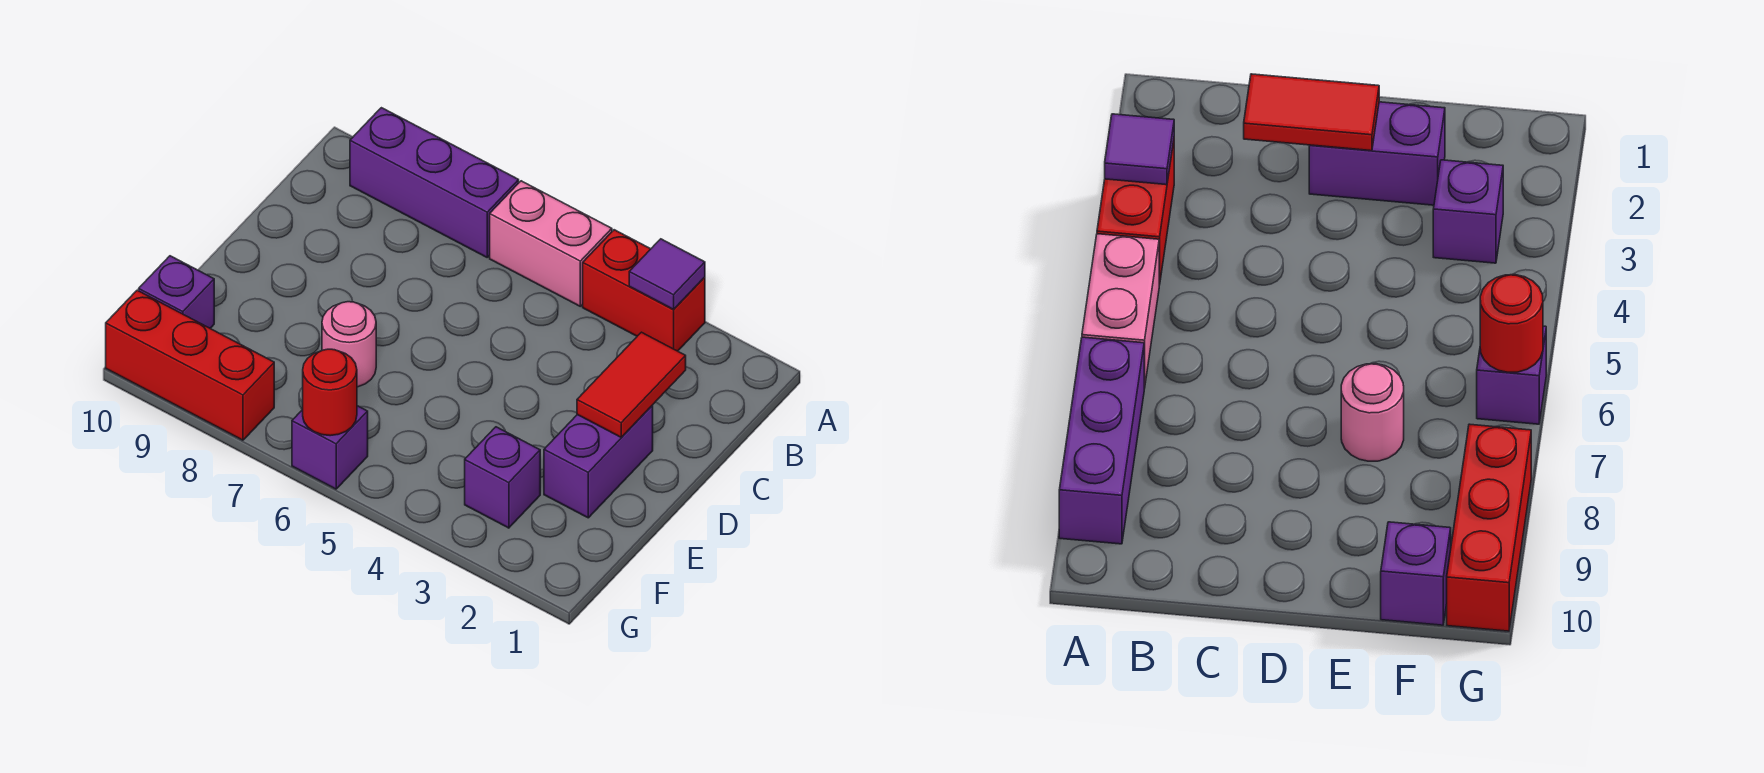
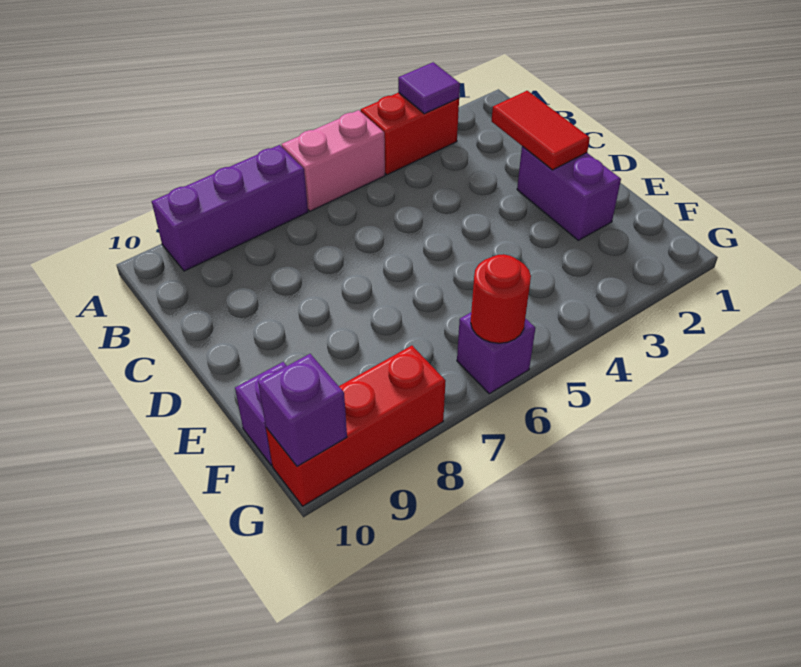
pink 1x1 round brick [322,302,376,387] -> none
purple 1x1 brick [465,427,540,528] -> purple 1x1 brick moved to [258,354,347,466]

